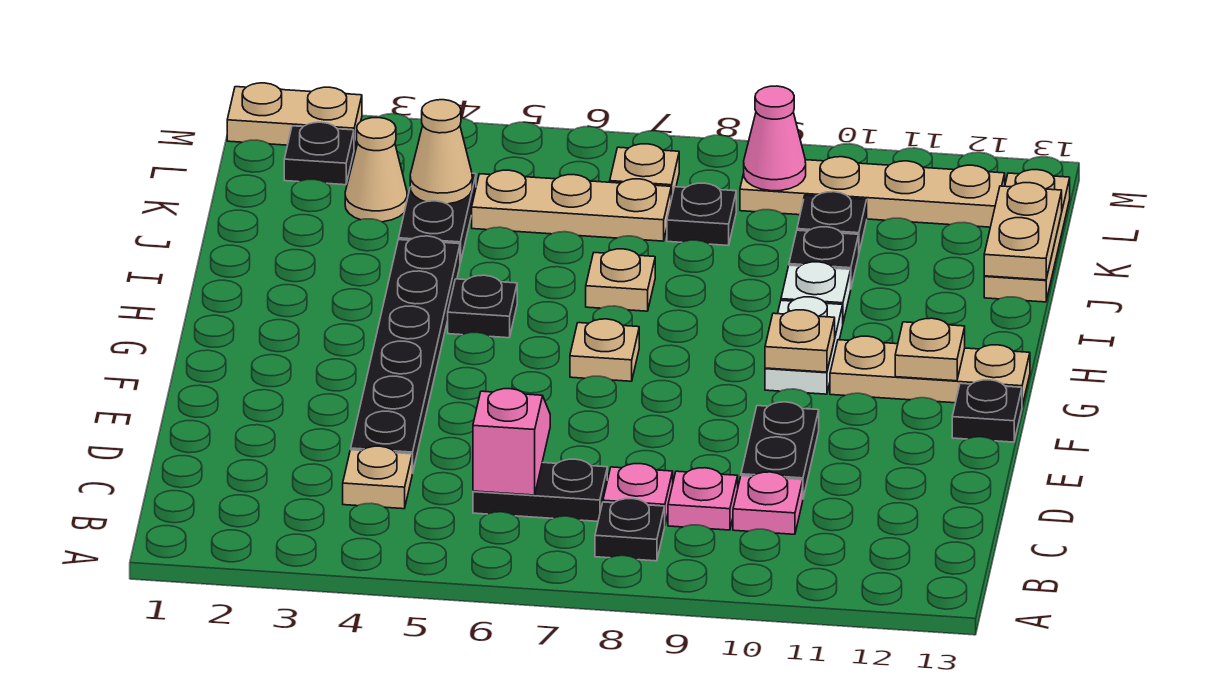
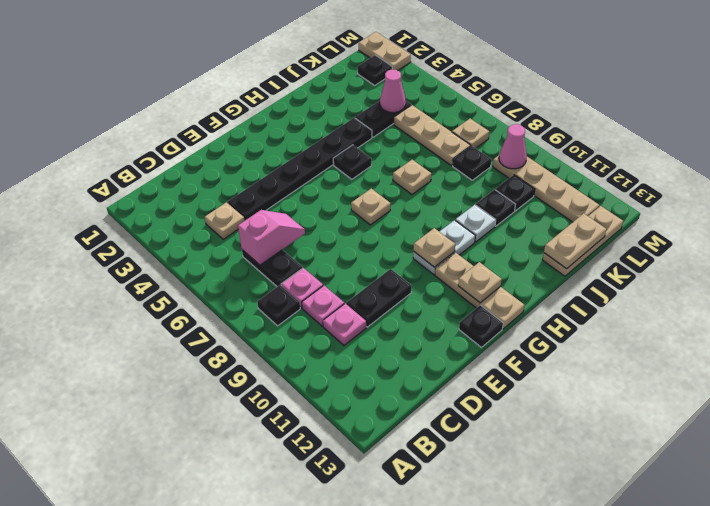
tan 1x1 cone [345,118,407,222] -> none
tan 1x1 cone [410,100,472,204] -> pink 1x1 cone [380,70,406,113]

